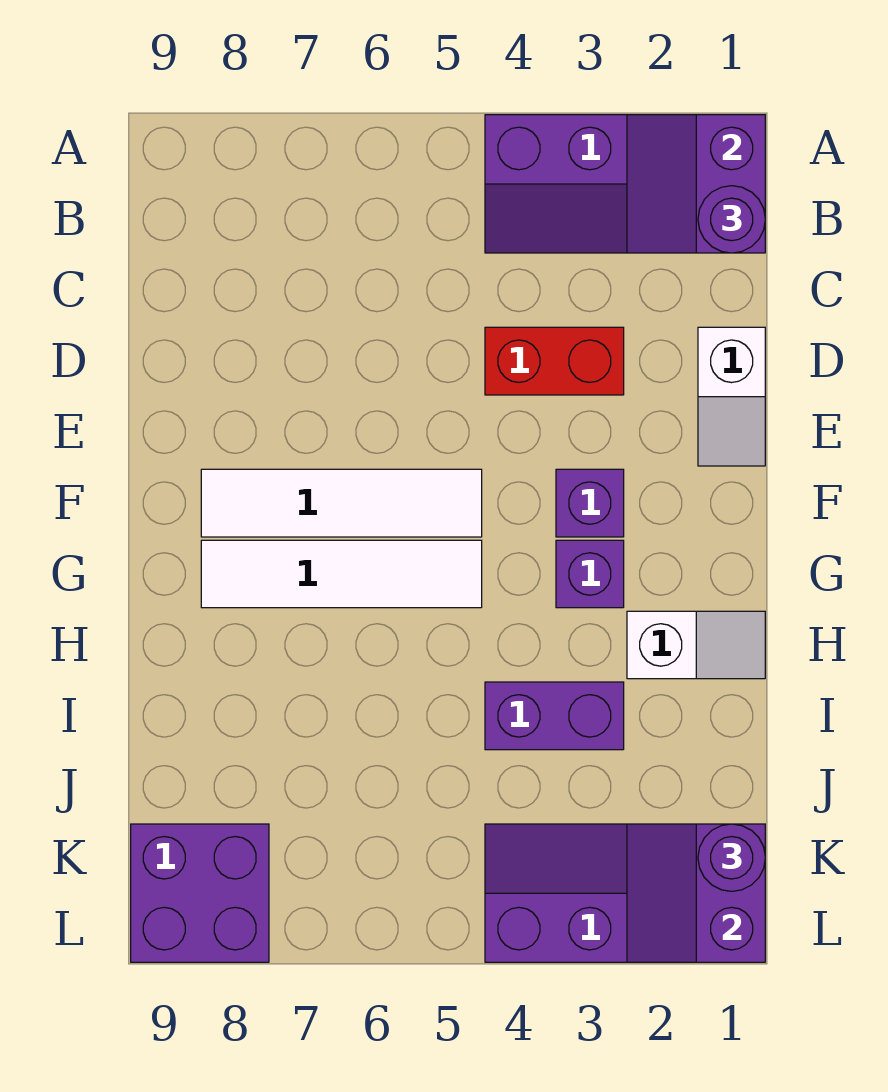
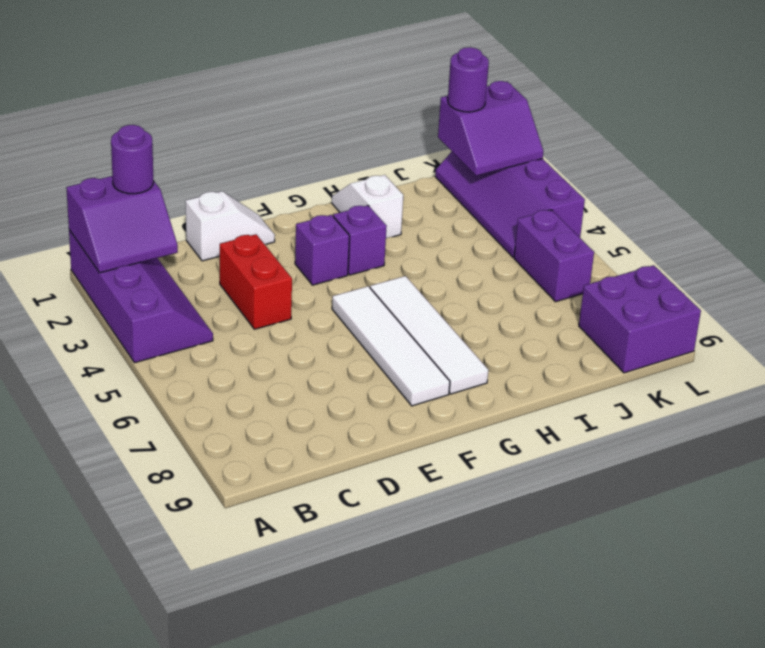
purple 1x2 brick [485,682,624,750] -> purple 1x2 brick moved to [514,210,594,302]

